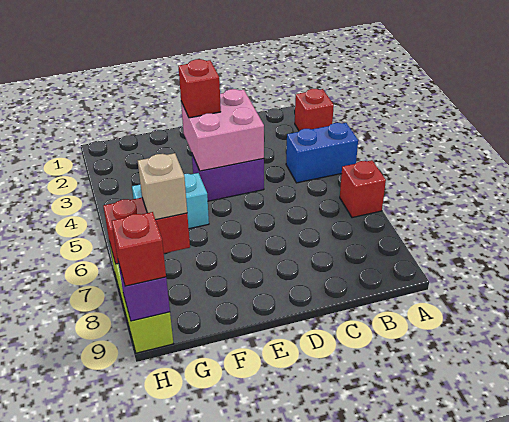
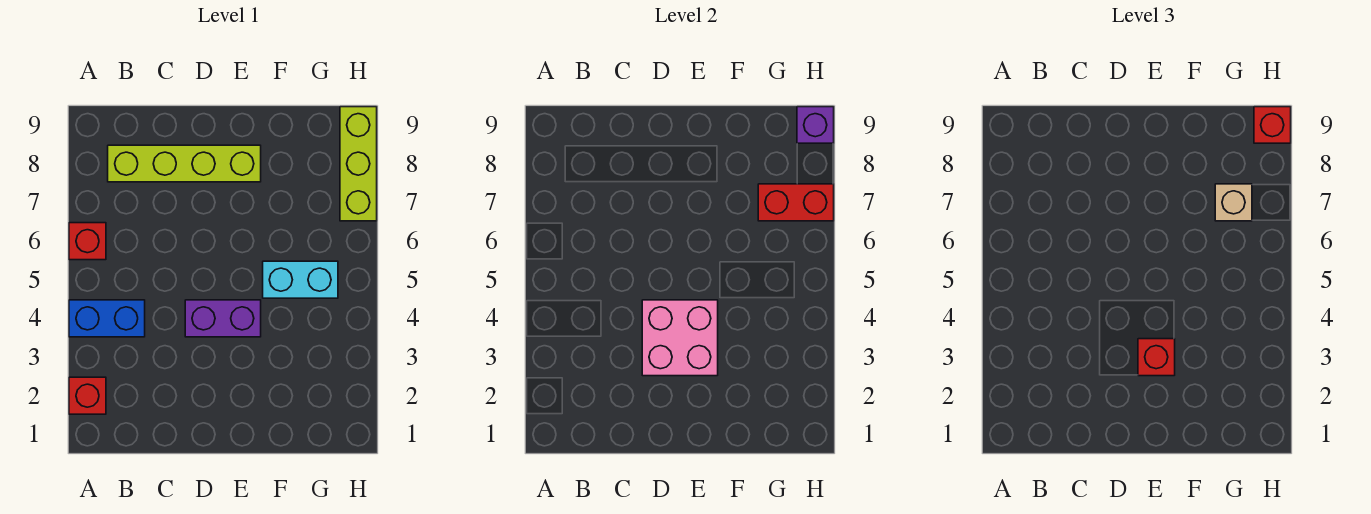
none -> lime 1x4 brick [108,145,261,182]

